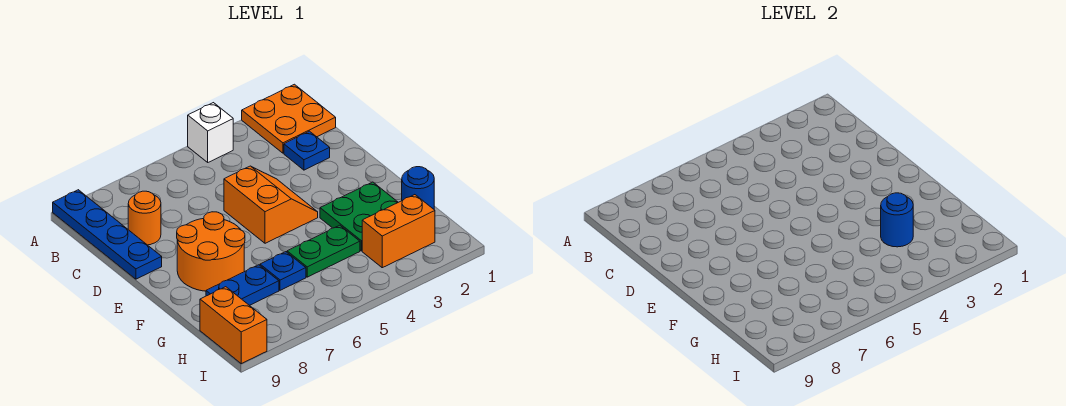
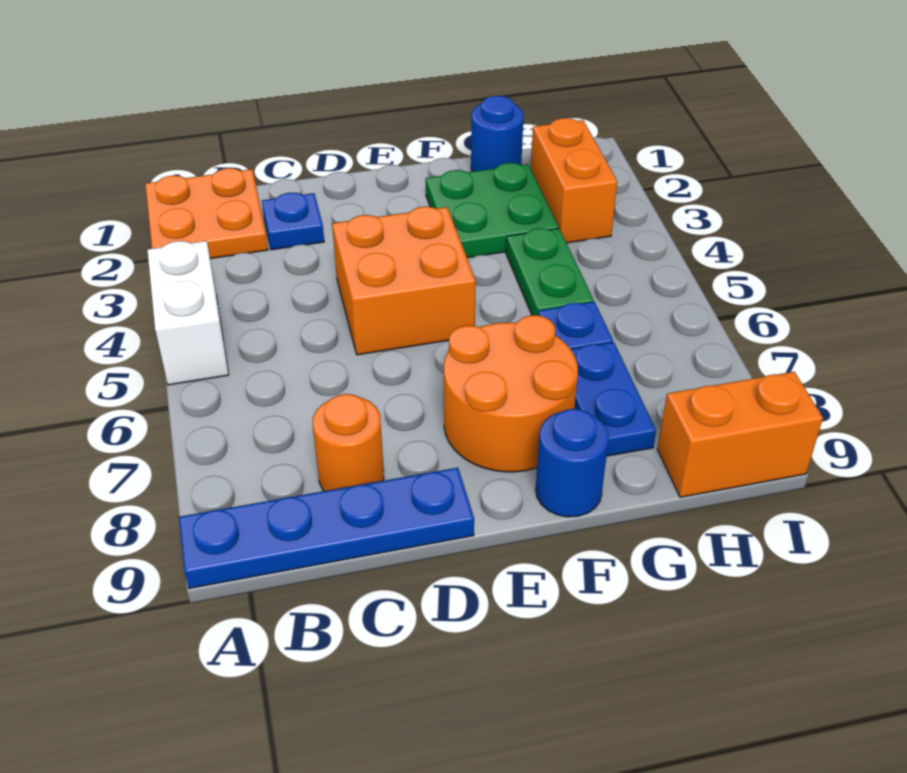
white 1x1 brick [188,103,233,162] -> white 1x2 brick [147,241,229,385]
orange 2x2 slope [224,166,318,243] -> orange 2x2 brick [332,207,476,355]
blue 1x1 round brick [881,193,913,247] -> blue 1x1 round brick moved to [536,409,609,517]

